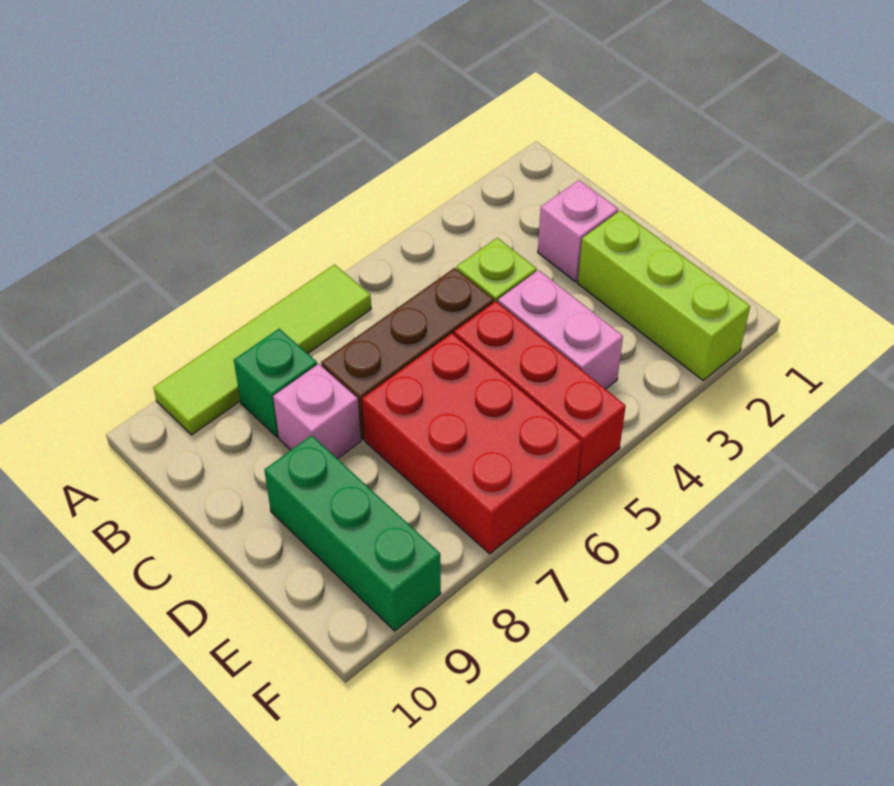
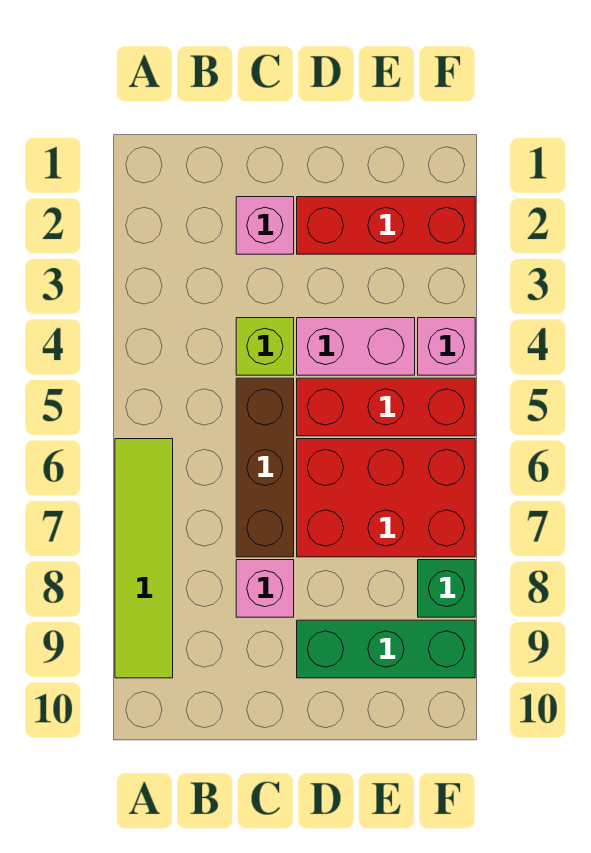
green 1x1 brick [234,329,317,437] -> green 1x1 brick moved to [418,560,475,617]
lime 1x3 brick [578,210,750,380] -> red 1x3 brick [297,197,475,254]
none -> pink 1x1 brick [418,318,475,375]

